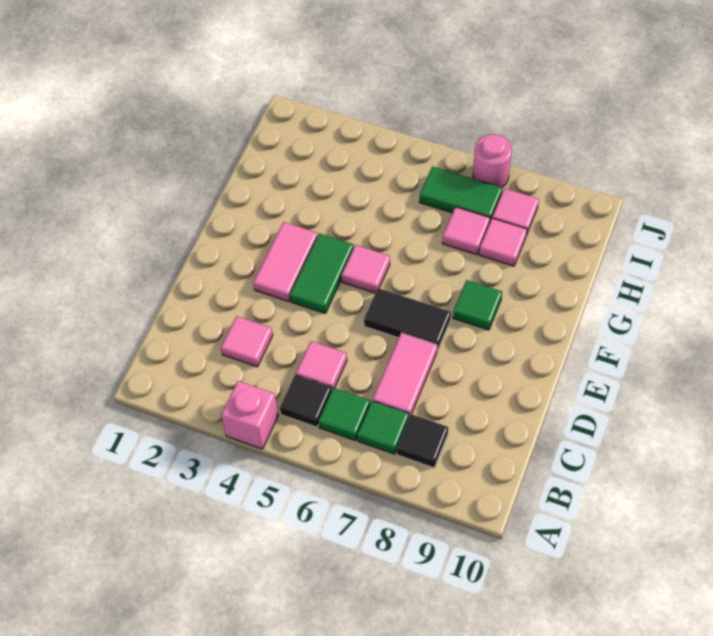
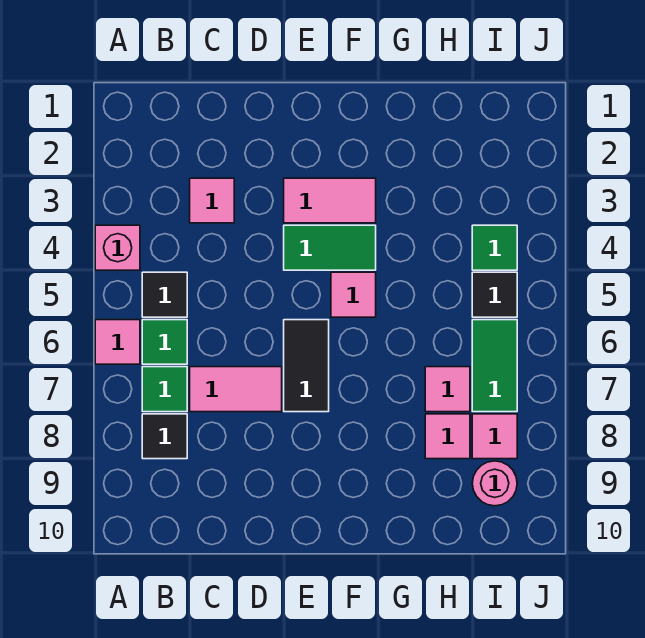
pink 1x1 tile [296,341,347,389] -> pink 1x1 tile moved to [95,320,140,364]
green 1x1 tile [453,280,502,330] -> green 1x1 tile moved to [472,225,517,270]
none -> black 1x1 tile [472,272,517,317]
pink 1x1 round brick [473,134,512,187] -> pink 1x1 round brick moved to [472,461,517,506]

